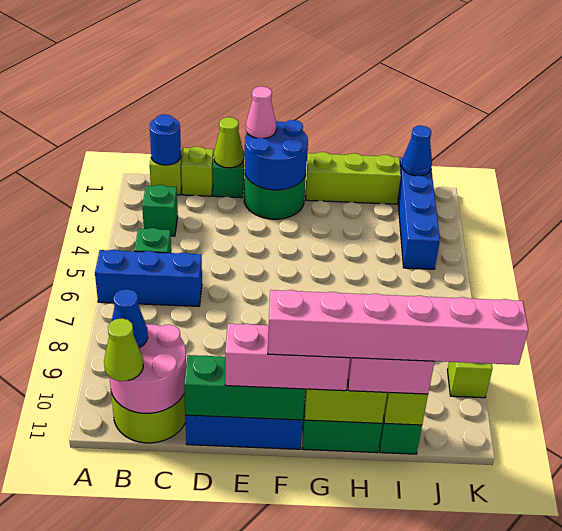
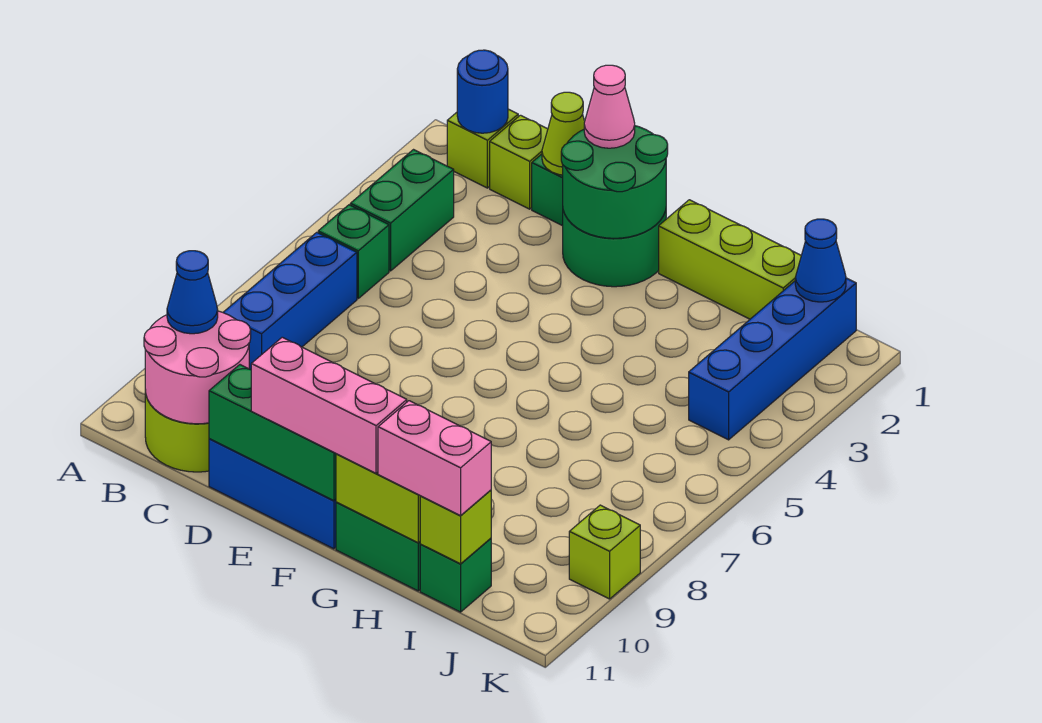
blue 1x3 brick [95,249,202,306] -> blue 1x3 brick turned to [223,232,357,369]
green 1x1 brick [142,185,178,236] -> green 1x2 brick [350,150,454,271]
lime 1x1 cone [104,318,143,381] -> none
blue 2x2 round brick [244,120,308,190] -> green 2x2 round brick [561,126,668,238]
pink 1x6 brick [268,290,528,365] -> none

